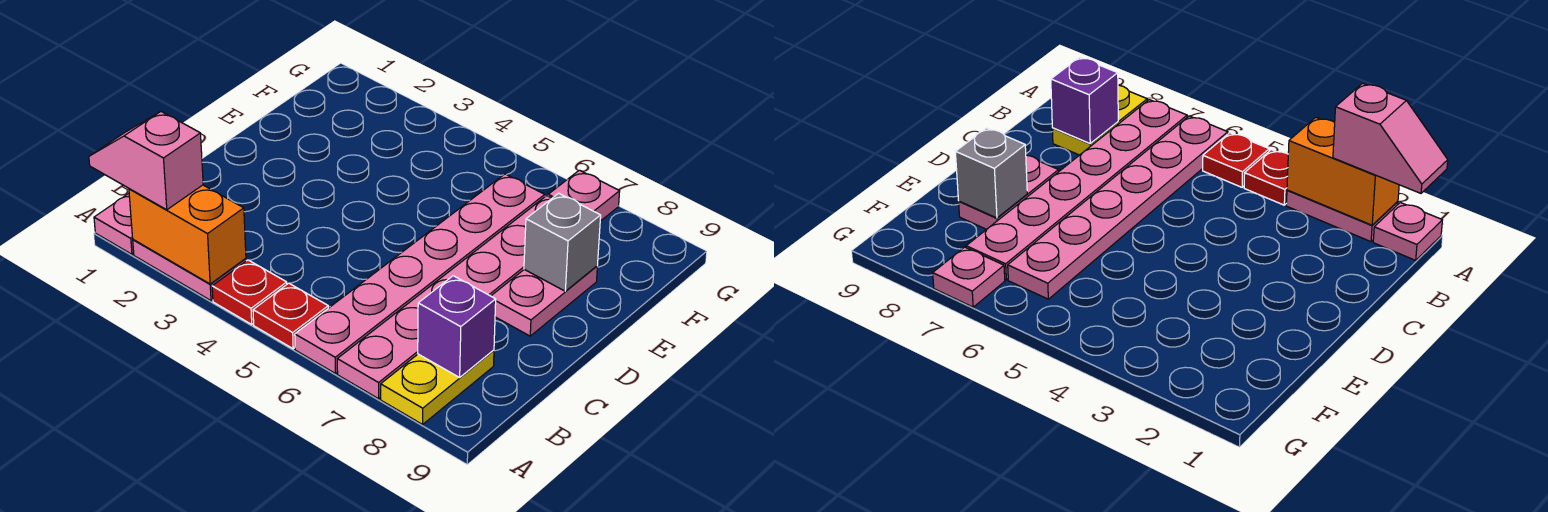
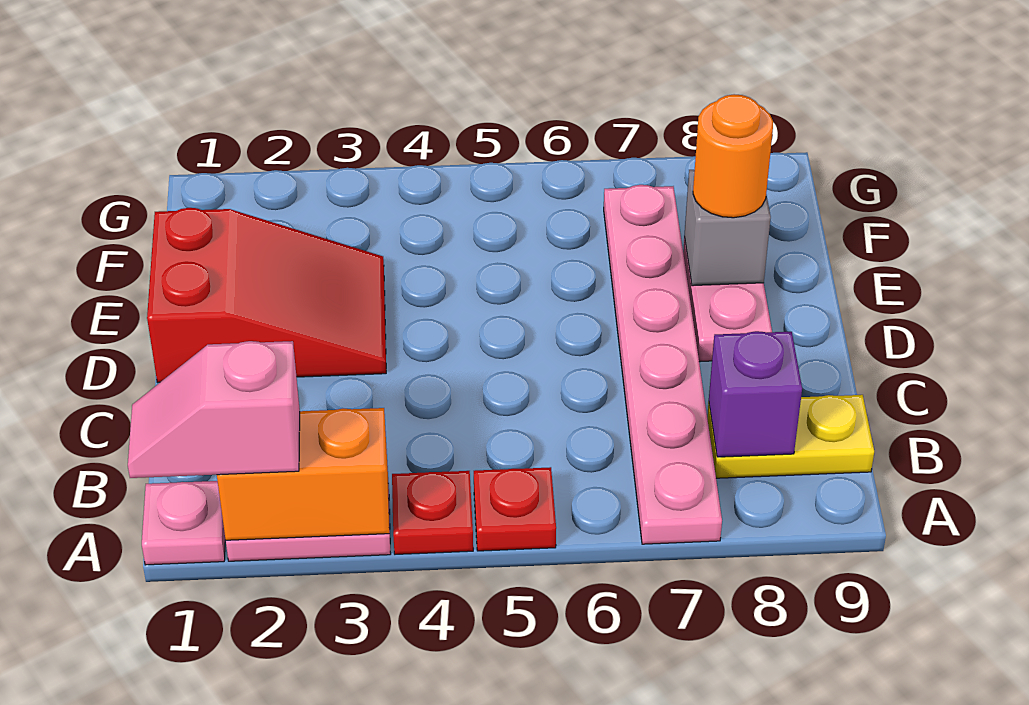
pink 1x6 plate [295,174,545,373] -> none
yellow 1x2 plate [381,350,494,424] -> yellow 1x2 plate turned to [707,395,874,478]
none -> red 2x3 slope [147,208,386,383]
none -> orange 1x1 round brick [693,94,773,218]
pink 1x1 plate [548,170,620,221] -> none

